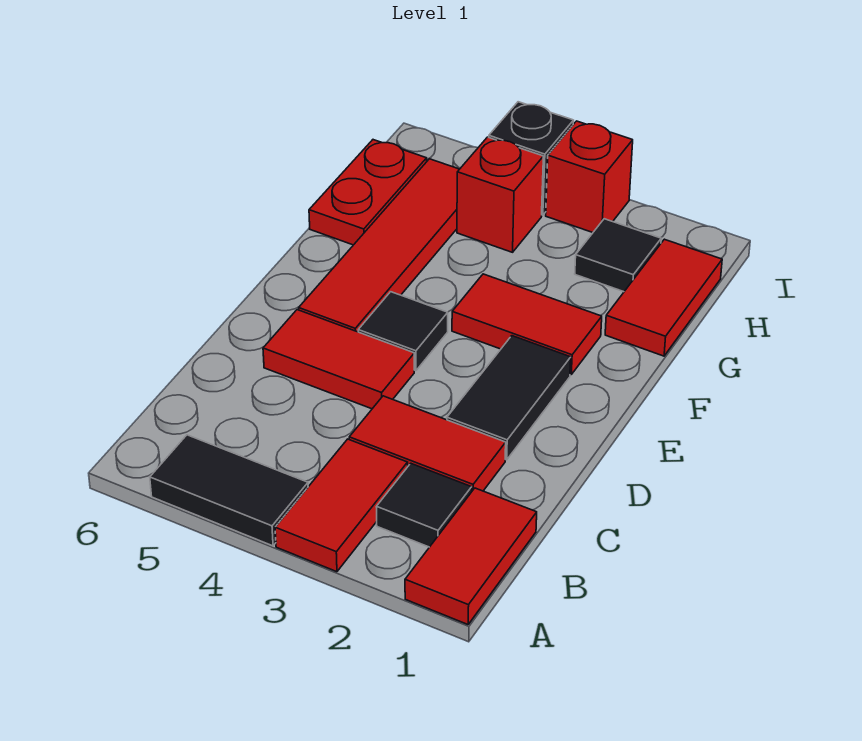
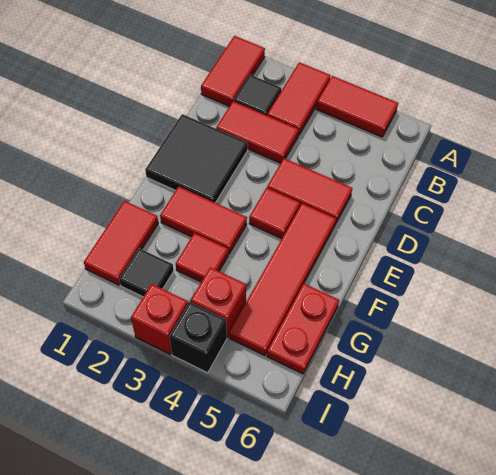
black 1x2 tile [150,435,308,546] -> red 1x2 tile [316,76,398,137]
black 1x2 tile [447,336,571,460] -> black 2x2 tile [145,114,248,203]
black 1x1 tile [358,292,448,371] -> red 1x1 tile [249,188,300,239]
none -> red 1x1 tile [176,233,228,282]

